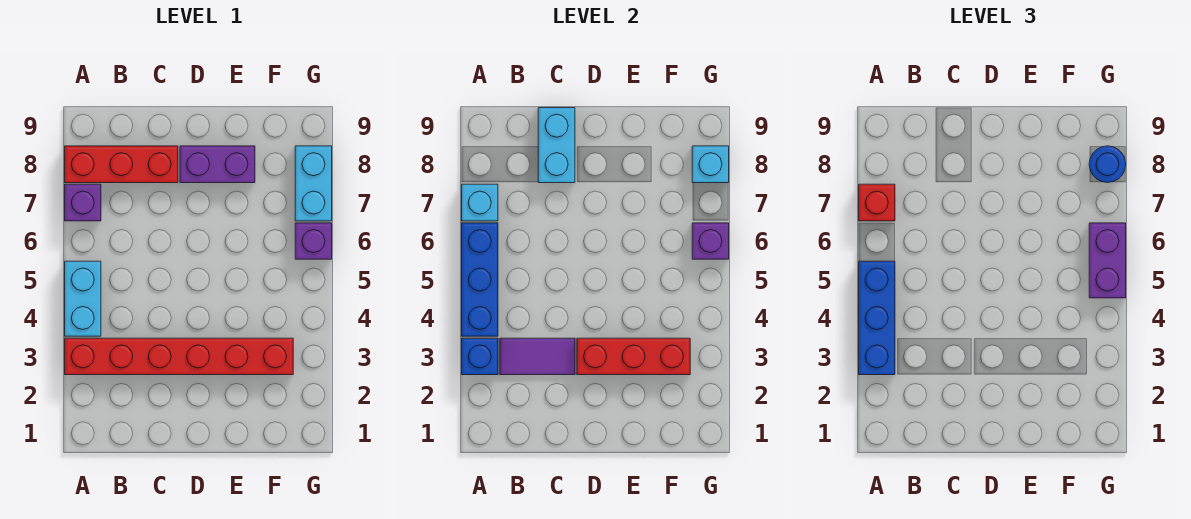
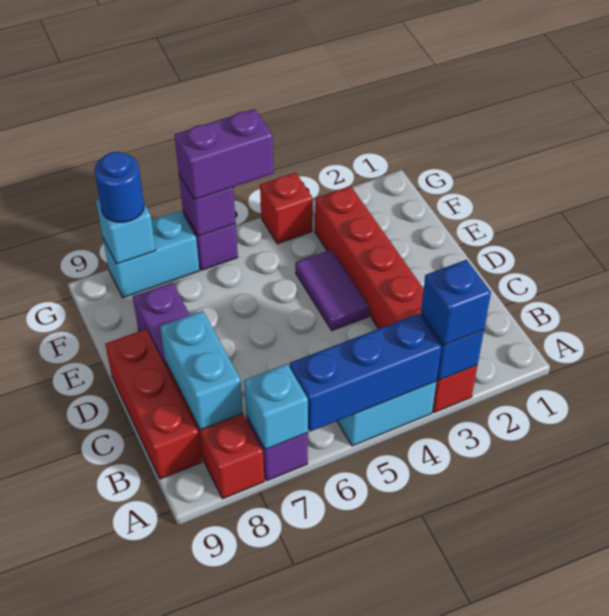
blue 1x3 brick [859,261,895,375] -> blue 1x1 brick [421,260,491,345]
red 1x1 brick [859,184,895,221] -> red 1x1 brick moved to [260,173,313,244]
purple 1x2 tile [500,338,575,375] -> purple 1x2 tile moved to [295,250,369,331]
cyan 1x2 brick [538,108,575,183] -> cyan 1x2 brick turned to [160,311,243,430]
red 1x3 brick [577,338,690,375] -> red 1x3 brick moved to [105,329,202,479]

